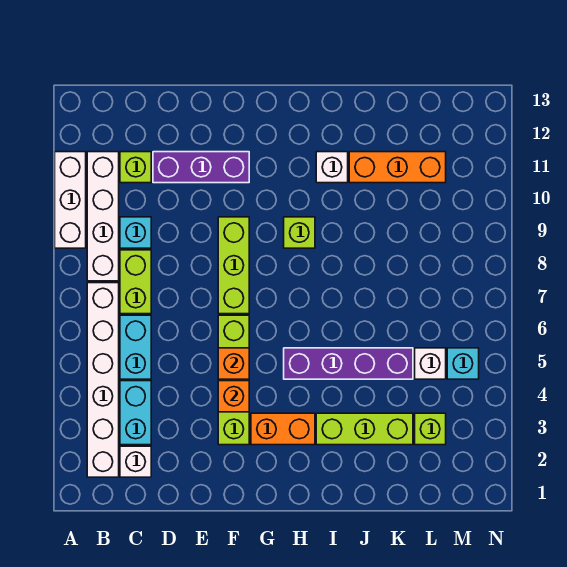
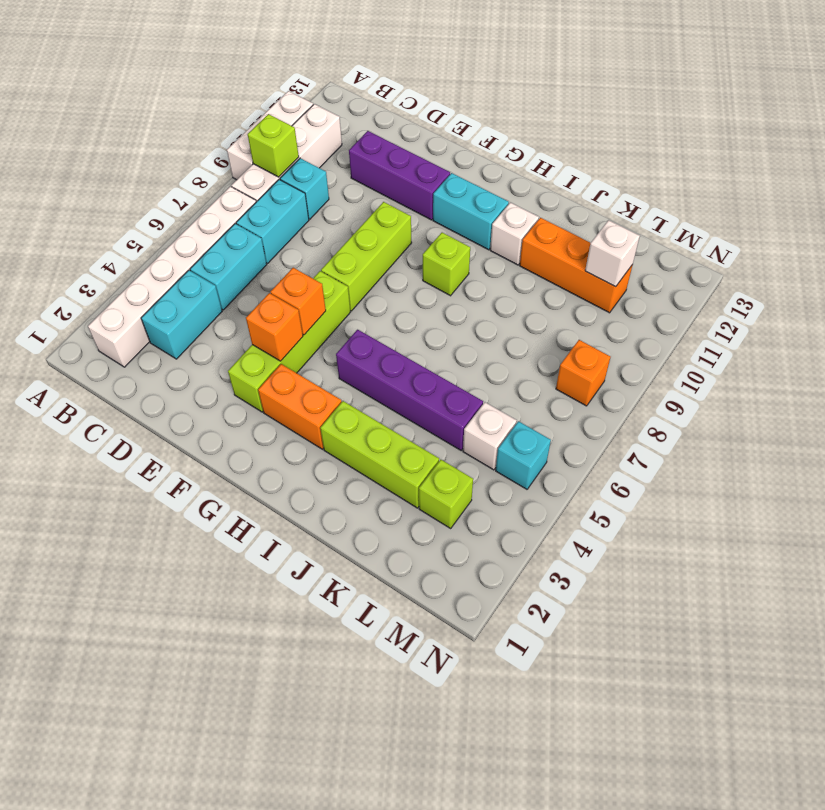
white 1x1 brick [120,446,151,477] -> white 1x1 brick moved to [585,220,640,287]
lime 1x2 brick [120,250,151,314] -> cyan 1x2 brick [236,180,309,263]
lime 1x1 brick [120,152,151,183] -> lime 1x1 brick moved to [248,114,299,177]
none -> cyan 1x2 brick [433,173,509,250]
none -> orange 1x1 brick [556,340,611,406]

